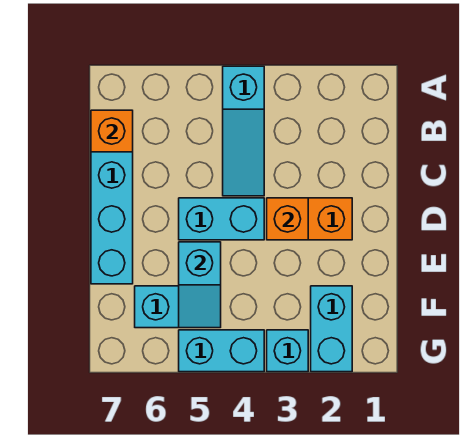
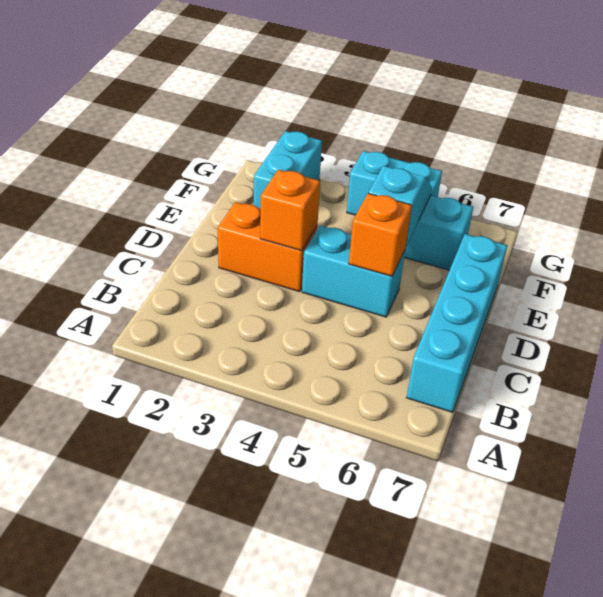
cyan 1x3 slope [223,66,264,196] -> none
orange 1x1 brick [91,110,133,152] -> orange 1x1 brick moved to [349,193,412,276]
cyan 1x1 brick [267,330,308,372] -> none

